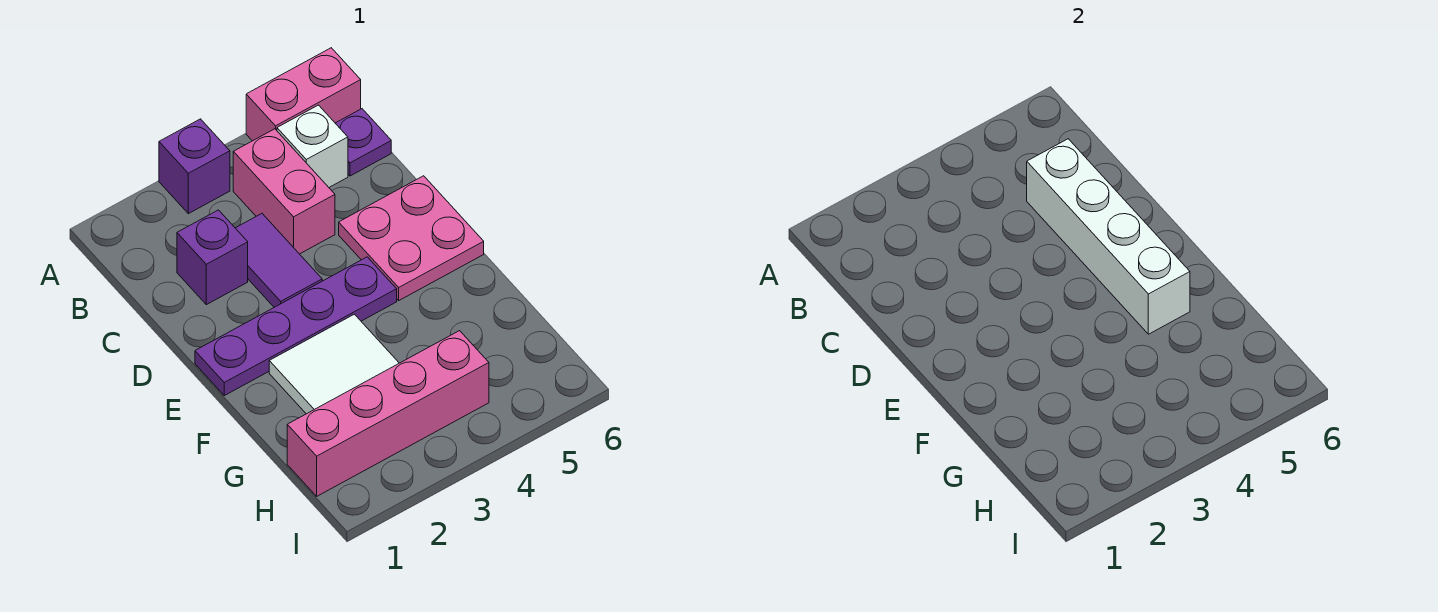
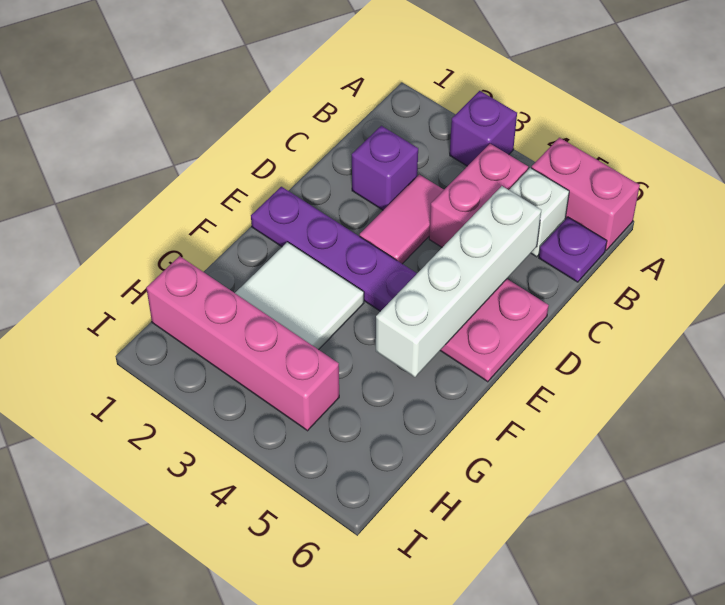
purple 1x2 tile [236,214,322,307] -> pink 1x2 tile [360,175,444,264]

